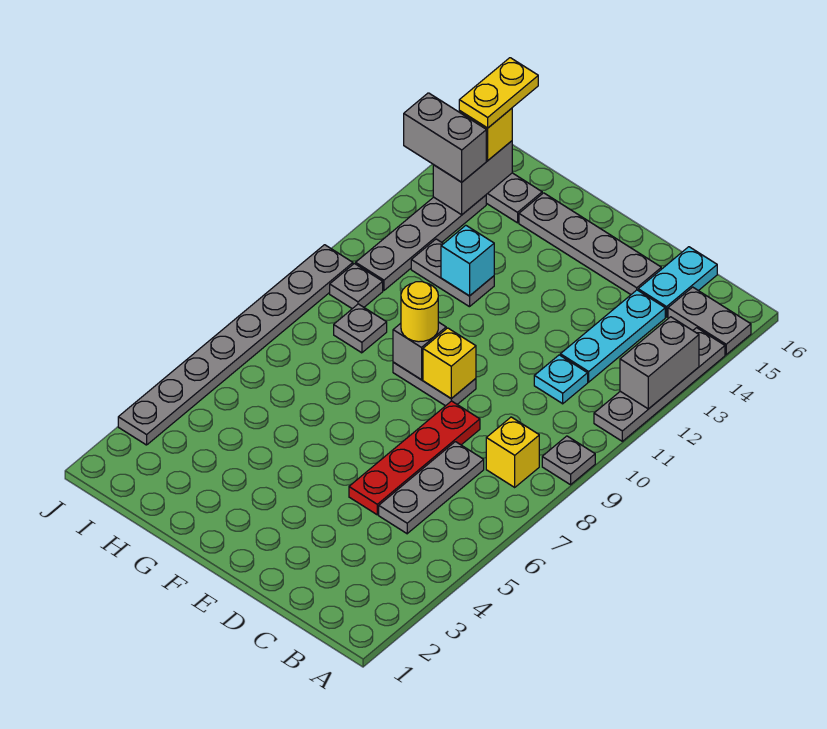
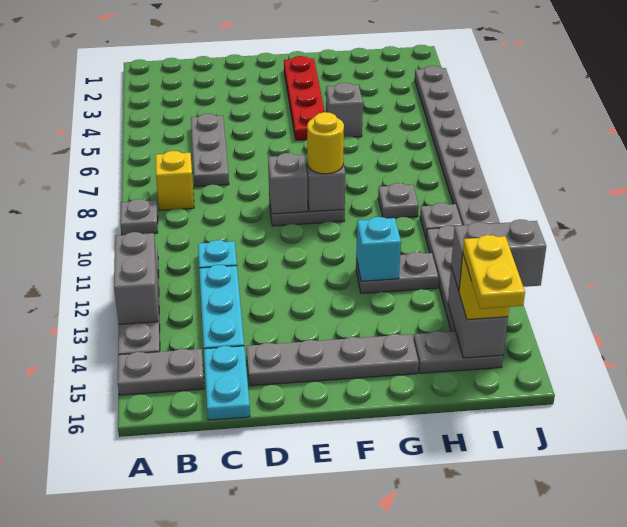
red 1x4 plate [349,401,480,515] -> red 1x4 plate moved to [284,56,325,140]
yellow 1x1 brick [423,328,476,399] -> grey 1x1 brick [268,153,307,214]
none -> grey 1x1 brick [326,83,363,137]

